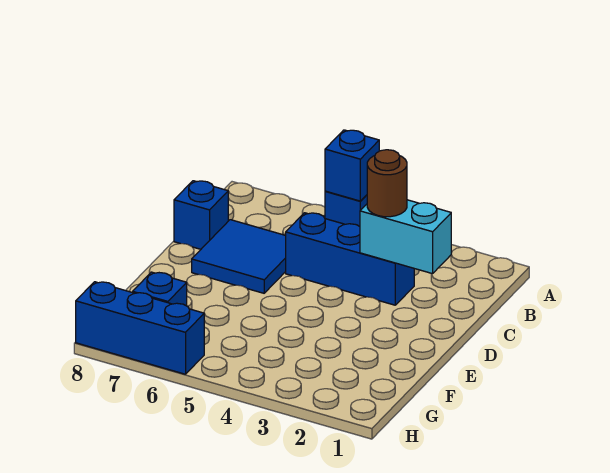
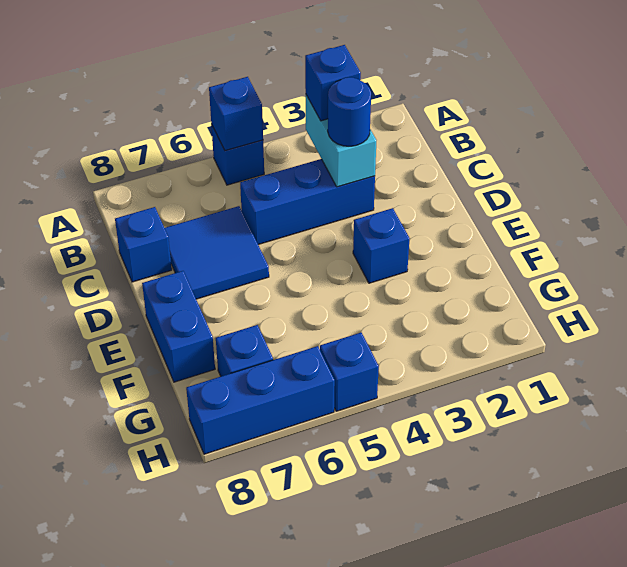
none -> blue 1x1 brick [305,45,361,121]
cyan 1x2 brick [360,200,451,274] -> cyan 1x2 brick turned to [306,95,376,187]
brown 1x1 round brick [367,150,407,217] -> blue 1x1 round brick [328,77,371,146]
none -> blue 1x1 brick [353,208,410,283]
none -> blue 1x2 brick [142,271,215,382]
none -> blue 1x1 brick [320,332,379,411]

